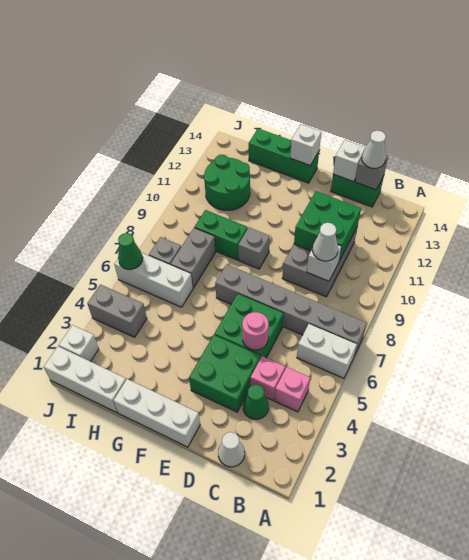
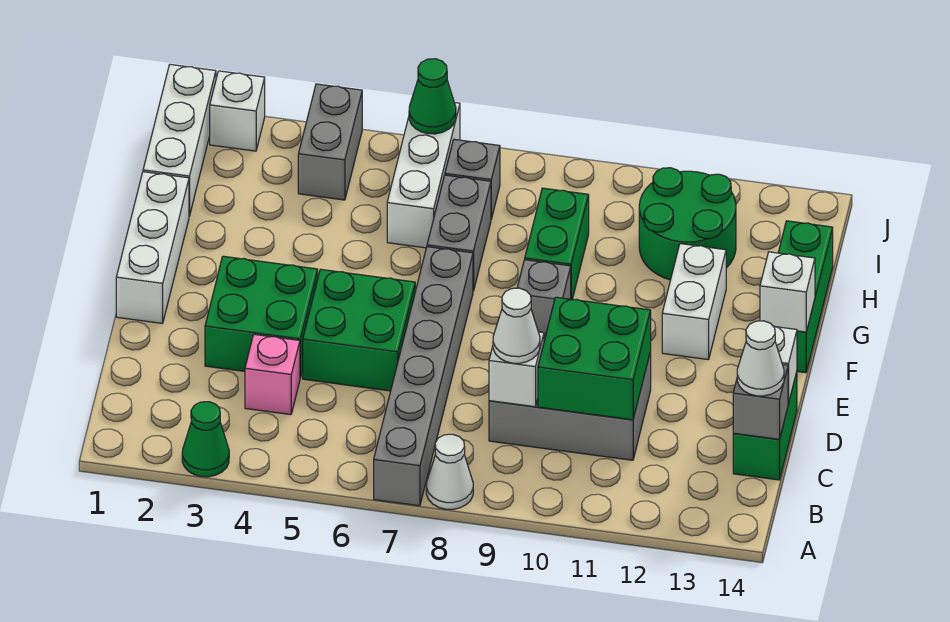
white 1x2 brick [297,324,357,378] -> white 1x2 brick moved to [662,244,726,360]
pink 1x1 brick [275,367,310,412] -> none
white 1x1 cone [218,432,245,467] -> white 1x1 cone moved to [426,434,473,509]
green 1x1 cone [243,385,269,419] -> green 1x1 cone moved to [182,402,229,477]
pink 1x1 round brick [242,312,269,350] -> none
grey 1x2 brick [171,228,216,288] -> grey 1x2 brick turned to [427,175,491,291]

